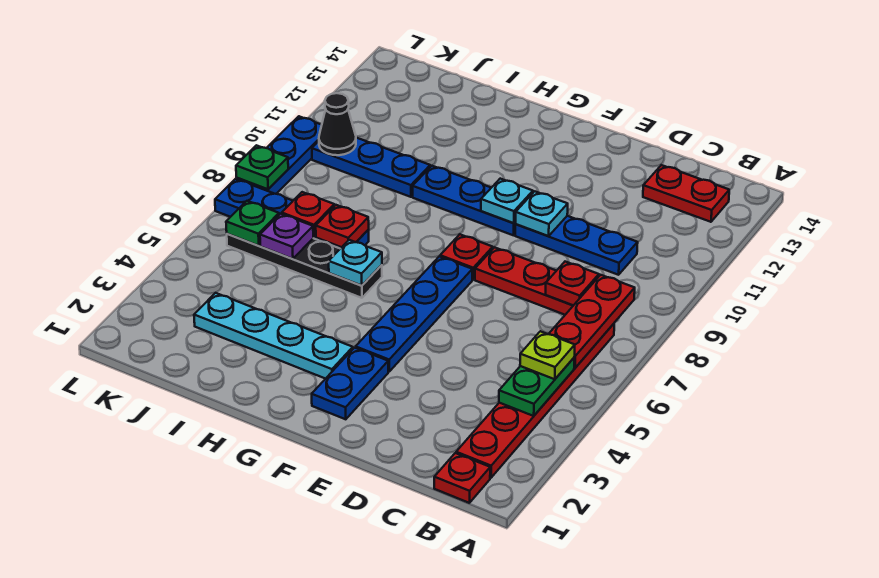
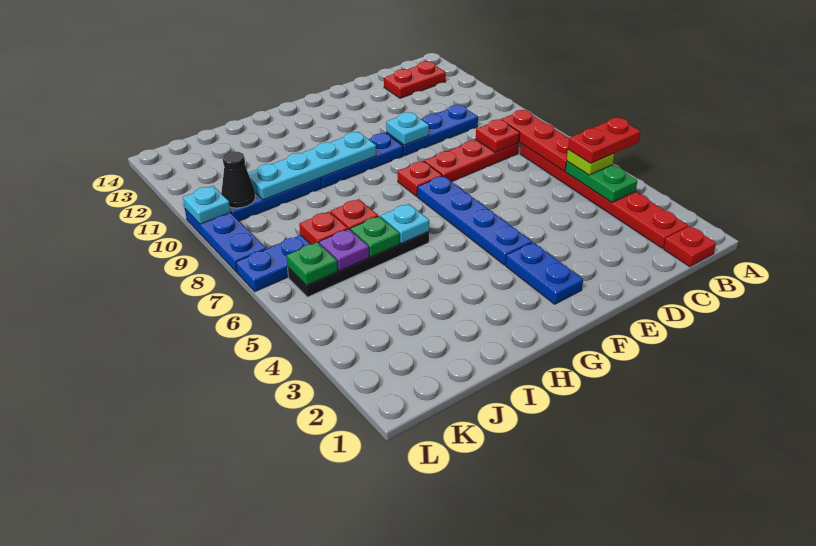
none -> red 1x2 plate [568,118,640,163]
cyan 1x1 plate [481,179,533,223] -> cyan 1x1 plate moved to [183,186,230,224]
cyan 1x4 plate [194,293,353,379] -> cyan 1x4 plate moved to [248,132,376,200]
green 1x1 plate [236,145,288,189] -> green 1x1 plate moved to [350,216,400,257]

